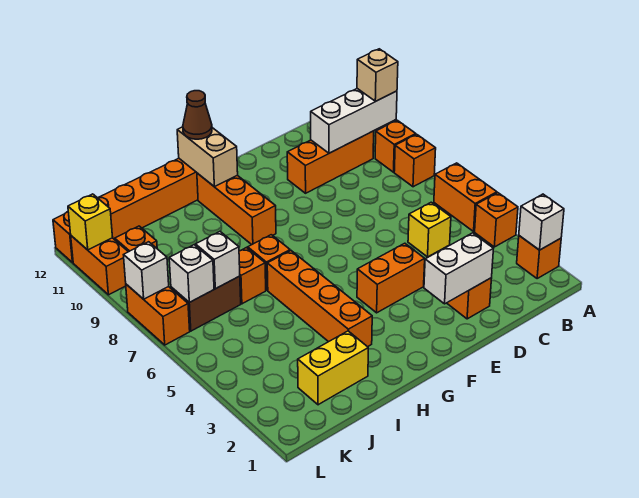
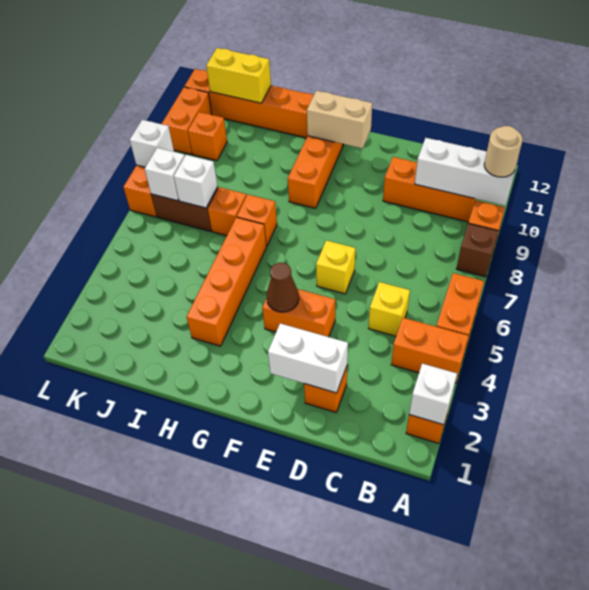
orange 1x1 brick [475,193,518,247] -> orange 1x2 brick [391,318,469,383]
orange 1x1 brick [394,134,436,187] -> brown 1x1 brick [456,224,498,277]
tan 1x1 brick [357,49,398,101] -> tan 1x1 round brick [484,126,523,177]
tan 1x2 brick [177,127,238,187] -> tan 1x2 brick turned to [307,91,372,148]
brown 1x1 cone [183,91,212,139] -> brown 1x1 cone moved to [266,263,299,312]
yellow 1x2 brick [298,331,368,405] -> yellow 1x2 brick moved to [206,48,271,103]
yellow 1x1 brick [68,194,113,250] -> yellow 1x1 brick moved to [316,240,355,294]

